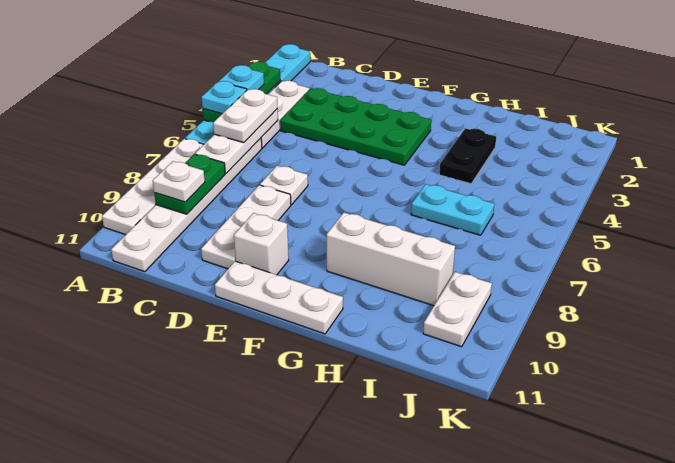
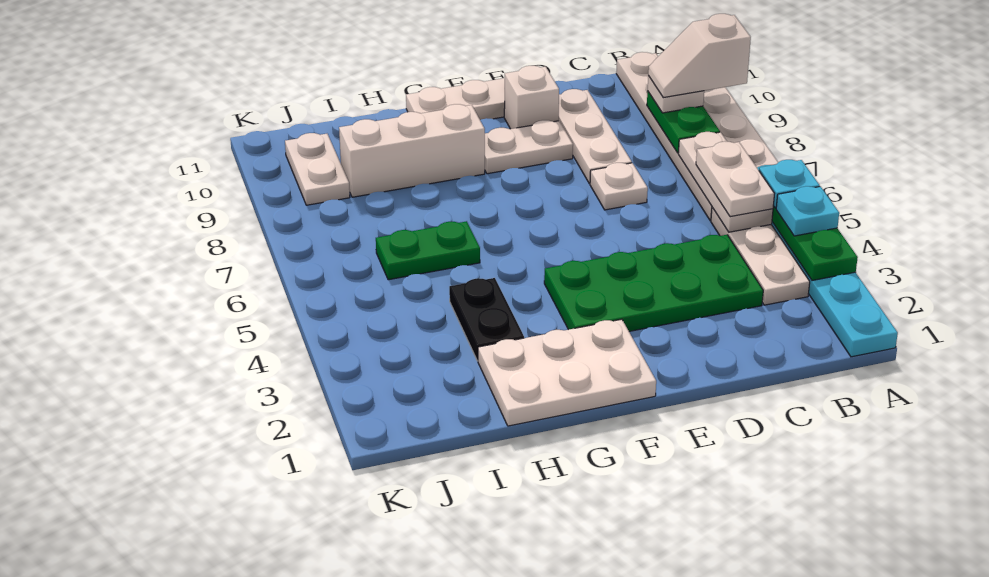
none -> white 1x2 slope [648,14,751,98]
none -> white 1x2 plate [485,120,573,174]
none -> white 2x3 plate [478,319,656,426]
cyan 1x2 plate [411,184,494,235] -> green 1x2 plate [376,221,480,280]

